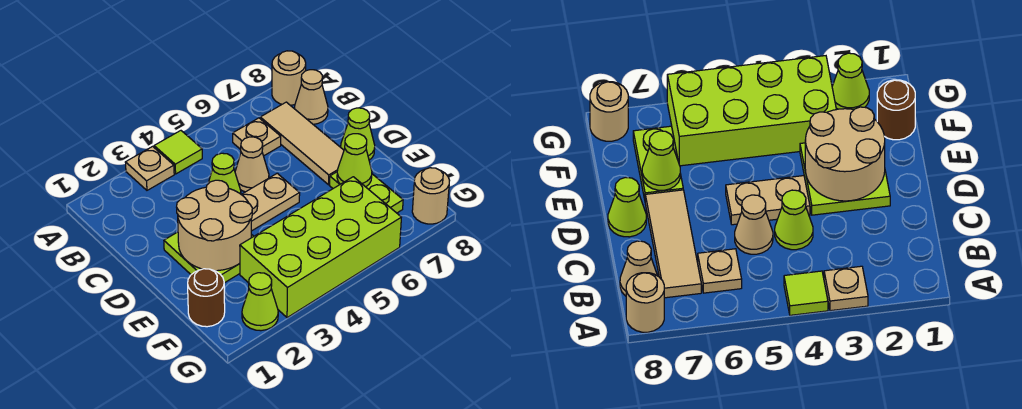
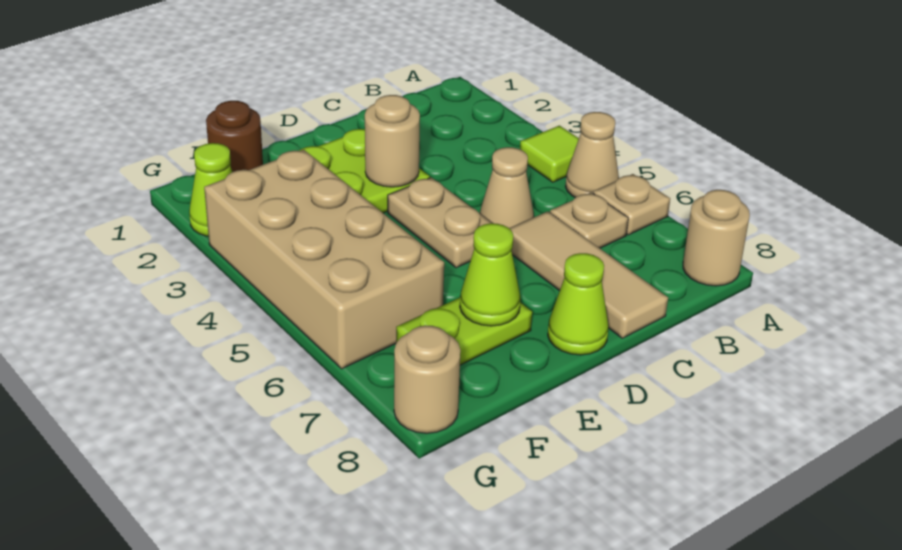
tan 1x1 plate [125,146,174,190] -> tan 1x1 plate moved to [593,174,670,235]
tan 1x3 tile [260,102,344,185] -> tan 1x3 tile turned to [509,211,668,338]
tan 1x1 cone [294,70,328,124] -> tan 1x1 cone moved to [565,112,619,198]
lime 1x1 cone [208,153,241,194] -> none
tan 2x2 round brick [177,180,252,271] -> tan 1x1 round brick [365,95,420,187]
lime 2x4 brick [240,177,401,318] -> tan 2x4 brick [204,150,444,369]

